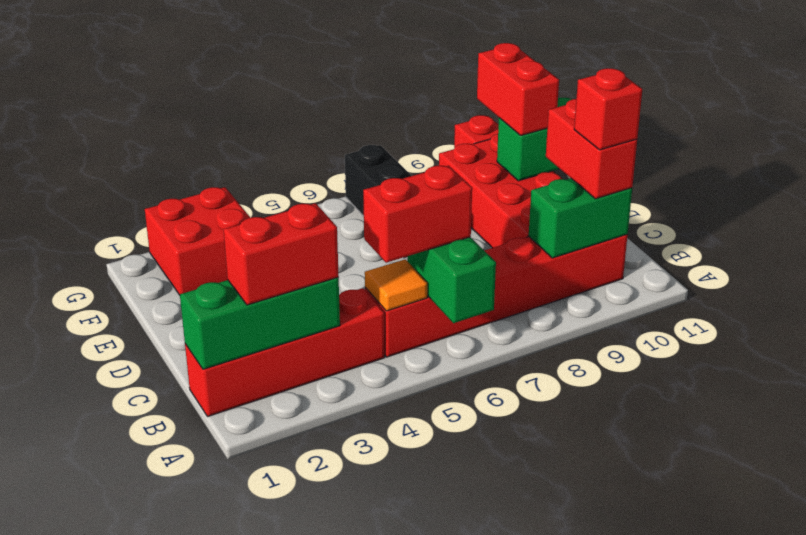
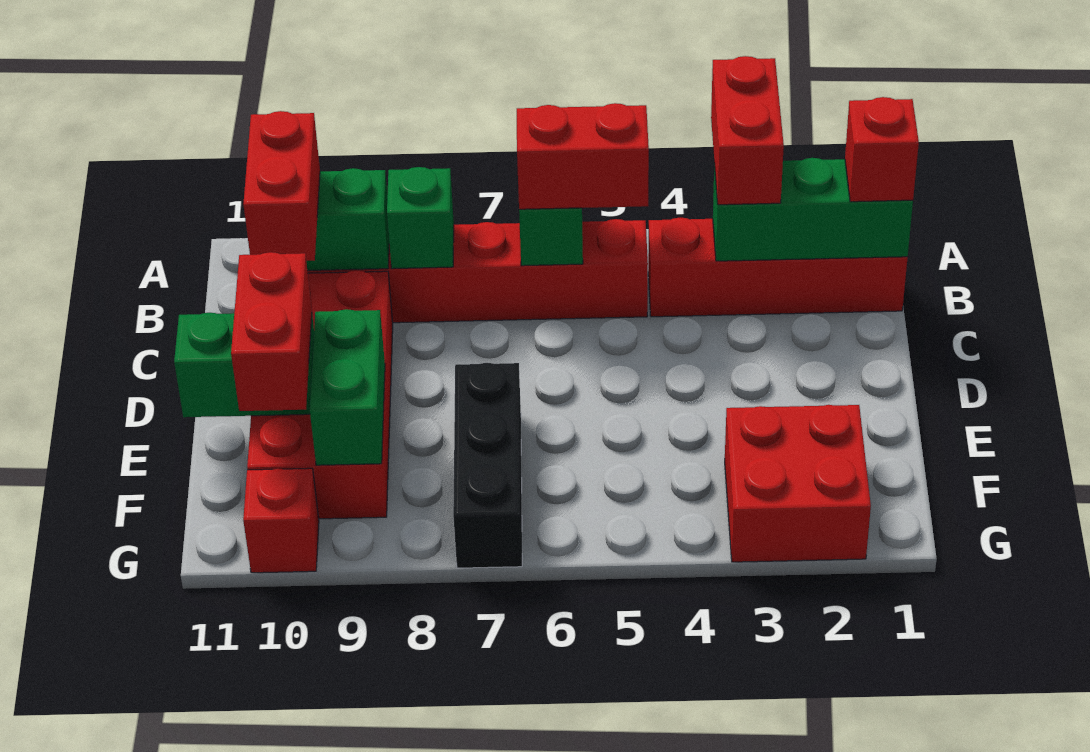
red 1x2 brick [224,203,339,305] -> red 1x2 brick turned to [711,56,784,205]
orange 1x1 tile [365,259,427,311] -> none
none -> green 1x1 brick [387,167,454,269]
red 1x1 brick [574,68,642,150] -> red 1x1 brick moved to [845,97,919,202]
none -> green 1x2 brick [310,309,385,465]

